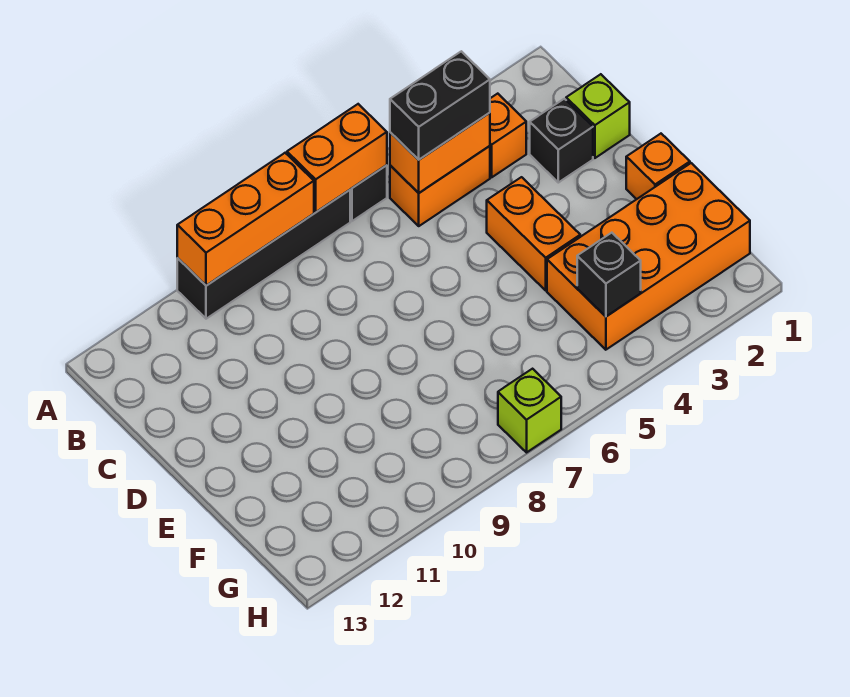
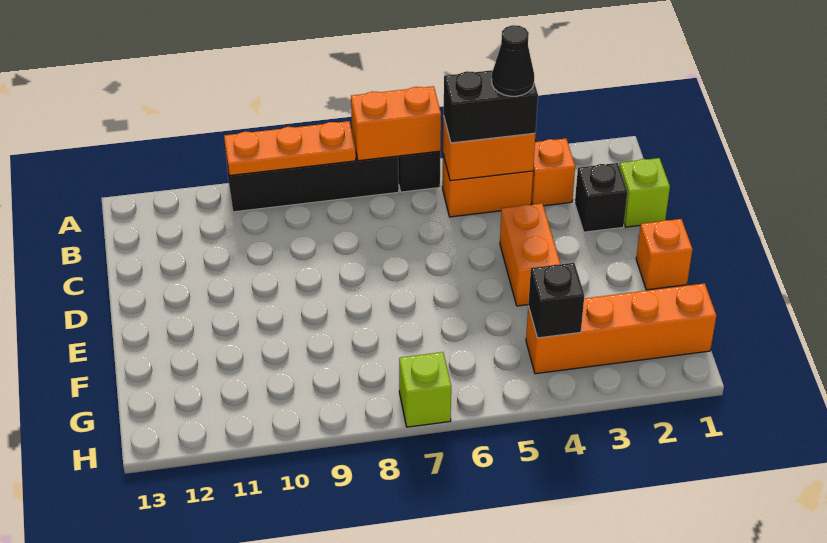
orange 1x3 brick [177,153,314,286] -> orange 1x3 plate [224,121,356,176]
none -> black 1x1 cone [492,25,534,96]
orange 2x4 brick [547,163,750,350] -> orange 1x4 brick [526,283,716,374]

